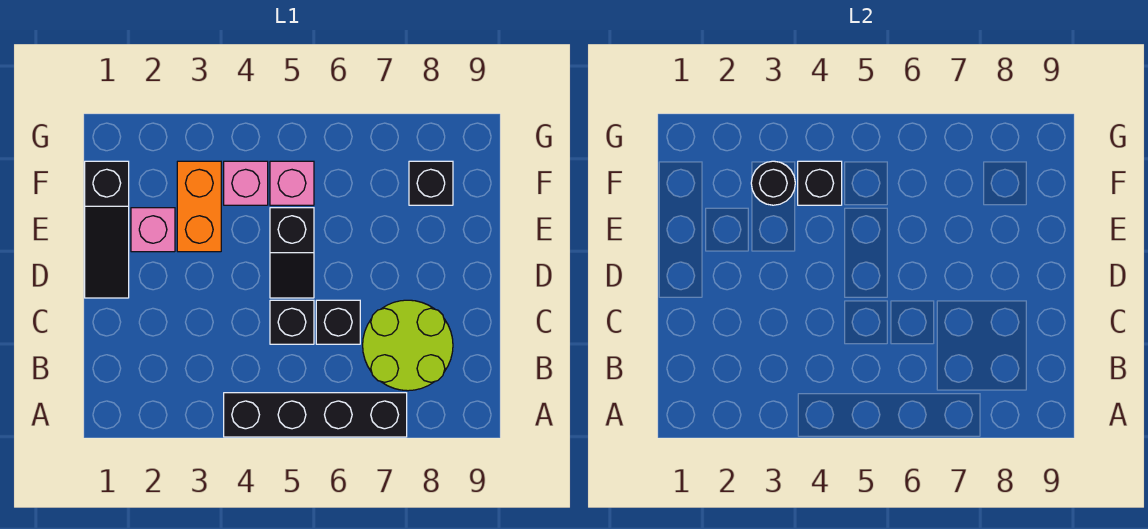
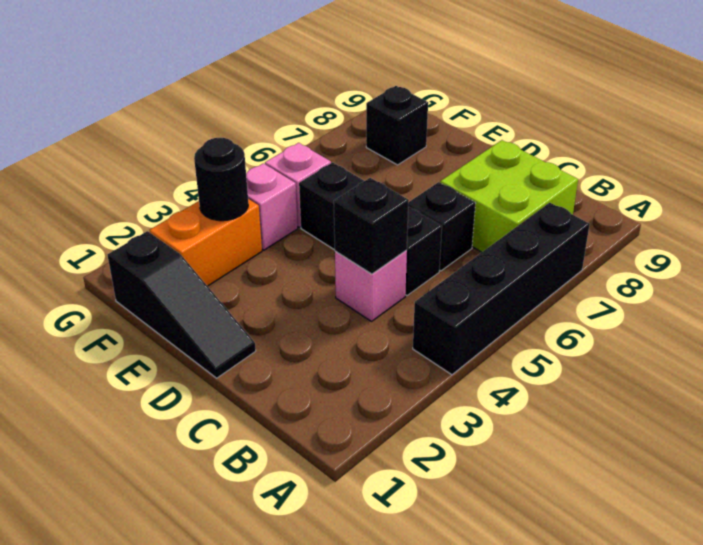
lime 2x2 round brick [363,300,453,391] -> lime 2x2 brick [440,140,578,252]
pink 1x1 brick [131,208,175,252] -> pink 1x1 brick moved to [335,250,407,321]
orange 1x2 brick [177,161,221,252] -> orange 1x2 brick turned to [150,199,262,286]
black 1x1 brick [798,161,842,205] -> black 1x1 brick moved to [334,178,409,274]

